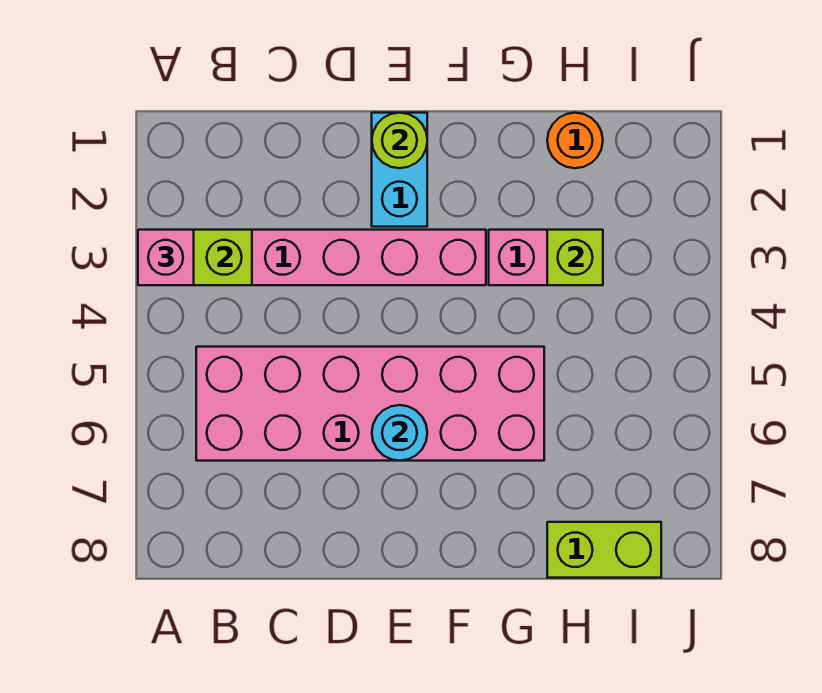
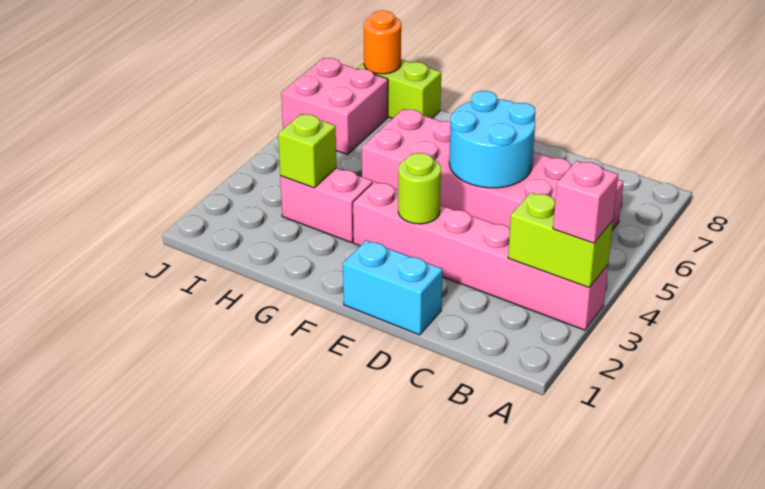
cyan 1x2 brick [372,113,427,227] -> cyan 1x2 brick turned to [343,240,443,335]
lime 1x1 round brick [372,113,427,168] -> lime 1x1 round brick moved to [398,153,441,224]
cyan 1x1 round brick [372,405,427,461] -> cyan 2x2 round brick [449,91,535,188]
orange 1x1 round brick [547,113,603,168] -> orange 1x1 round brick moved to [364,11,401,74]
none -> pink 2x2 brick [281,58,388,154]

